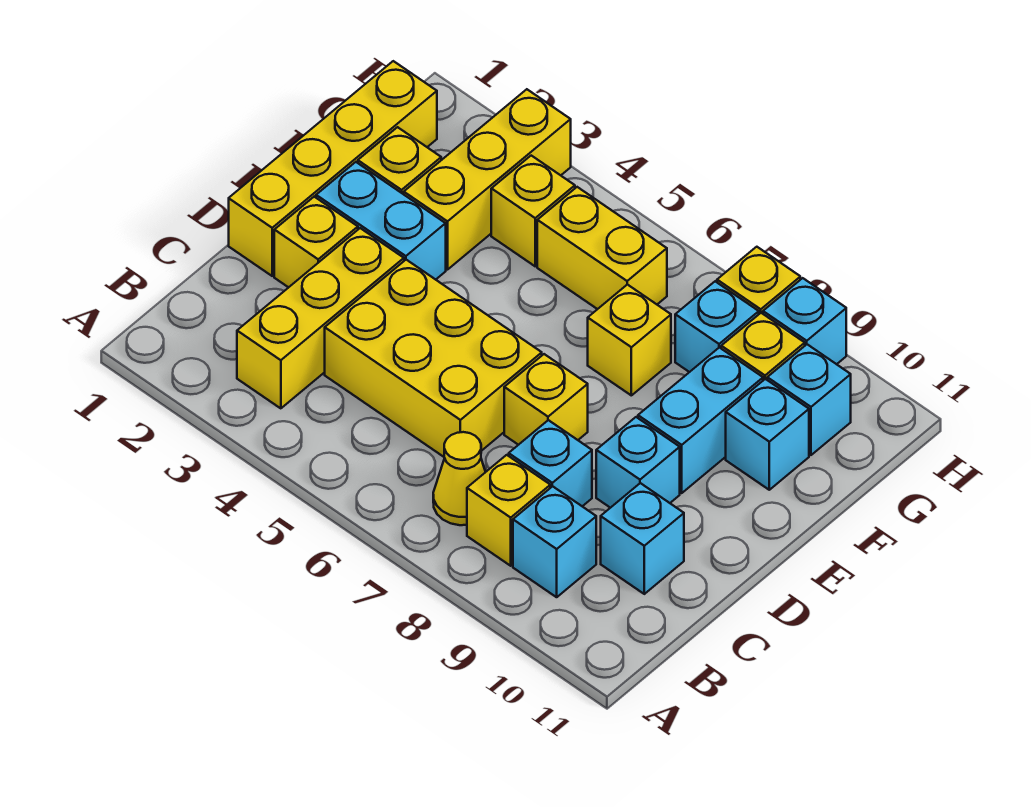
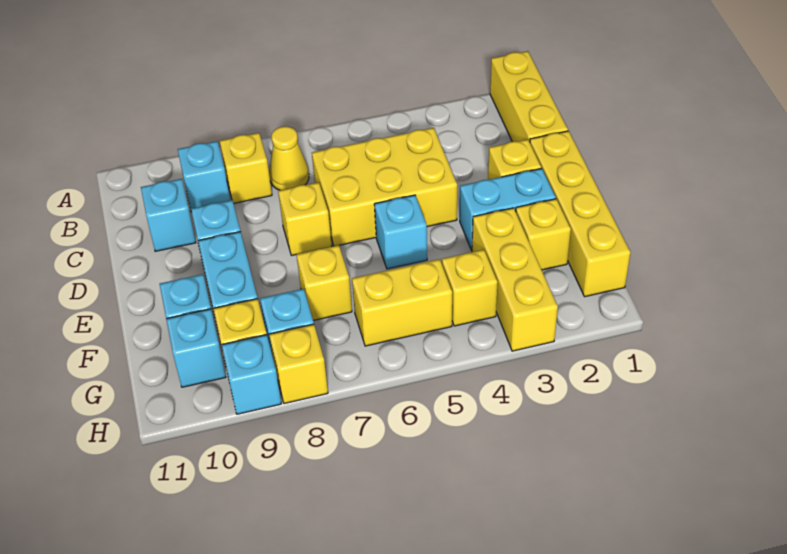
yellow 1x3 brick [237,228,404,408] -> yellow 1x3 brick moved to [490,51,568,142]
cyan 1x1 brick [509,420,592,506] -> cyan 1x1 brick moved to [374,195,427,269]

